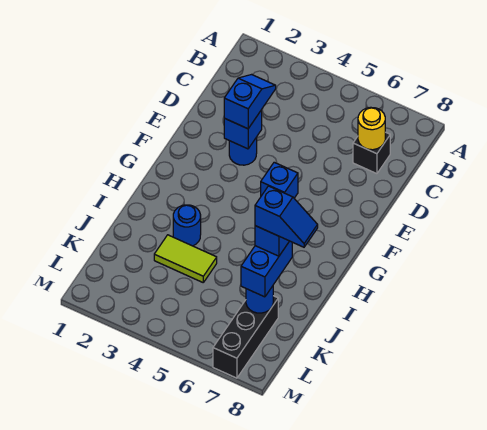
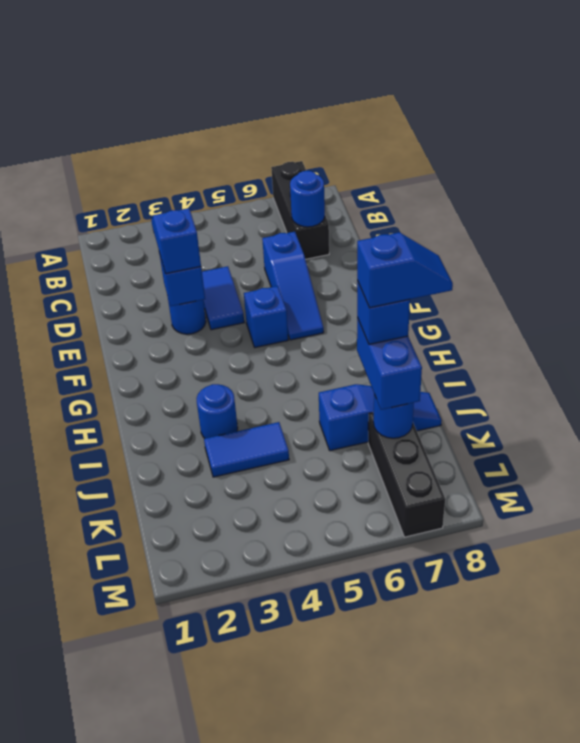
black 1x1 brick [353,132,390,174] -> black 1x3 brick [271,161,329,259]
yellow 1x1 round brick [358,107,385,150] -> blue 1x1 round brick [290,171,325,227]
none -> blue 1x2 tile [202,266,244,330]
none -> blue 1x3 slope [262,232,324,340]
lime 1x2 tile [154,235,217,282] -> blue 1x2 tile [204,422,289,477]
none -> blue 1x3 slope [319,384,442,451]

